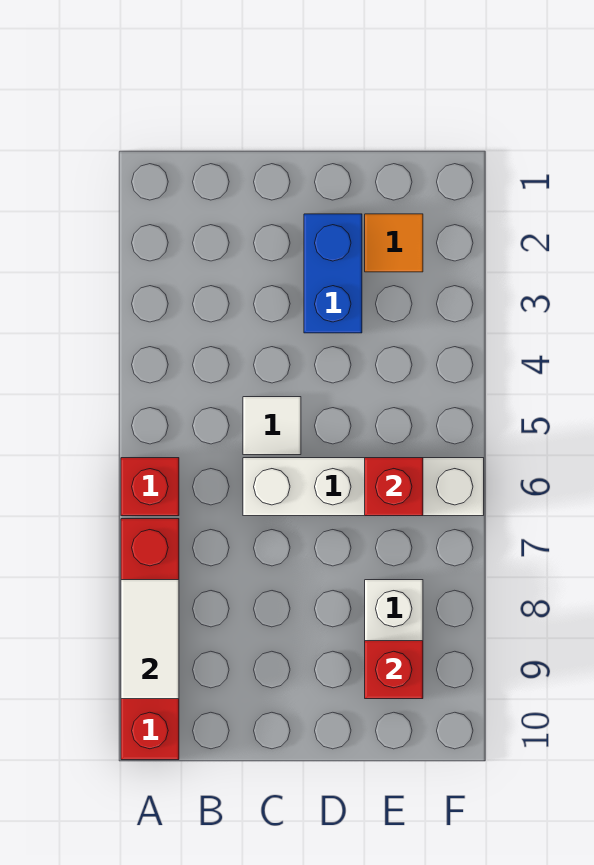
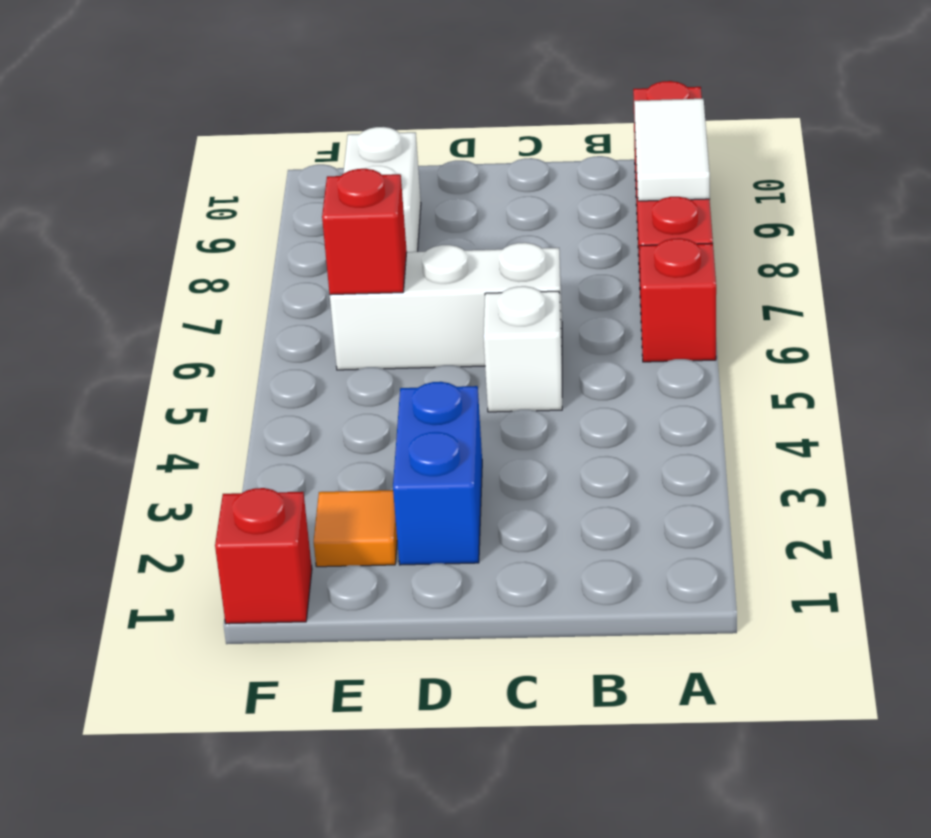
white 1x1 tile [243,397,301,455] -> white 1x1 brick [483,286,562,412]
white 1x4 brick [243,458,484,516] -> white 1x3 brick [330,243,562,370]
red 1x1 brick [365,641,423,699] -> red 1x1 brick moved to [215,488,312,624]

